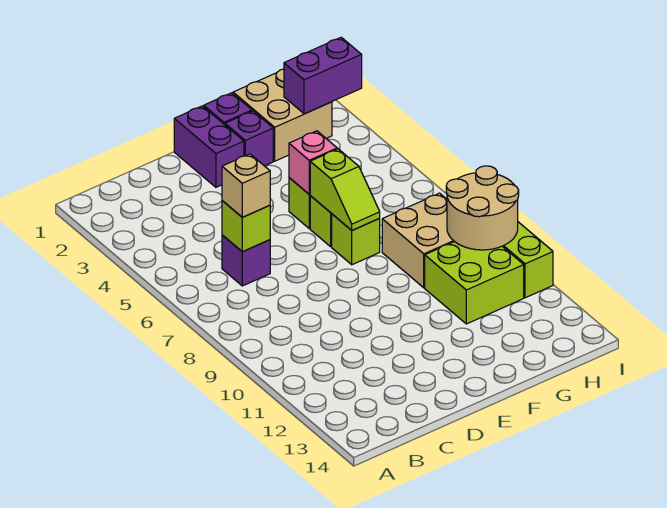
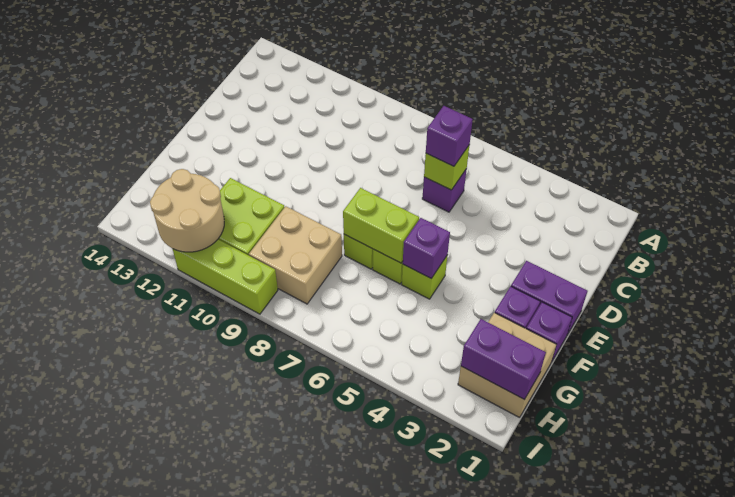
tan 1x1 brick [222,154,270,217] -> purple 1x1 brick [426,106,473,166]
pink 1x1 brick [289,131,337,194] -> purple 1x1 brick [403,218,450,278]
lime 1x2 slope [310,149,380,230] -> lime 1x2 brick [343,188,419,263]
purple 1x2 brick [284,37,362,114] -> purple 1x2 brick turned to [461,319,546,399]
tan 2x2 round brick [446,166,519,250] -> tan 2x2 round brick moved to [150,169,224,252]

